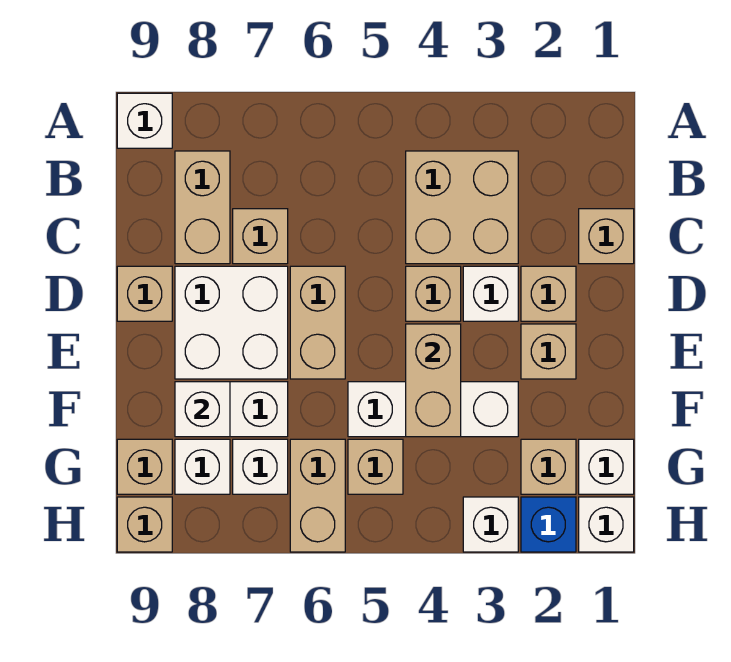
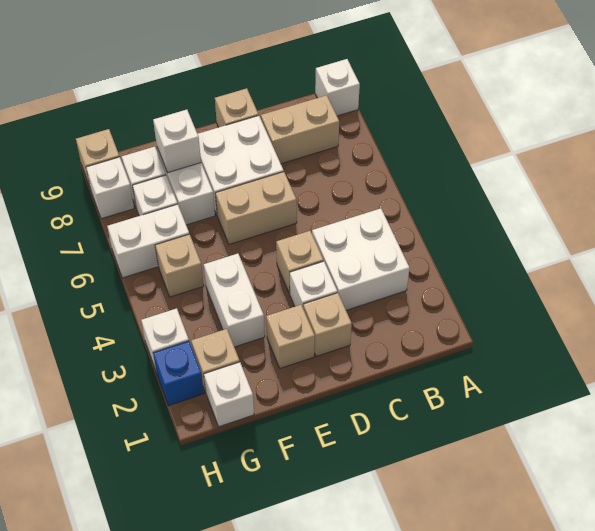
tan 2x2 brick [406,151,518,264] -> white 2x2 brick [312,208,410,310]
tan 1x1 brick [579,209,634,264] -> none
tan 1x1 brick [233,209,288,264] -> none
tan 1x2 brick [406,324,461,437] -> none
white 1x3 brick [348,382,518,437] -> white 1x2 brick [204,254,265,347]
tan 1x2 brick [290,439,345,552] -> white 1x2 brick [107,204,189,278]
tan 1x1 brick [117,439,172,494] -> none
white 1x1 brick [579,497,634,552] -> white 1x1 brick moved to [86,157,134,219]

